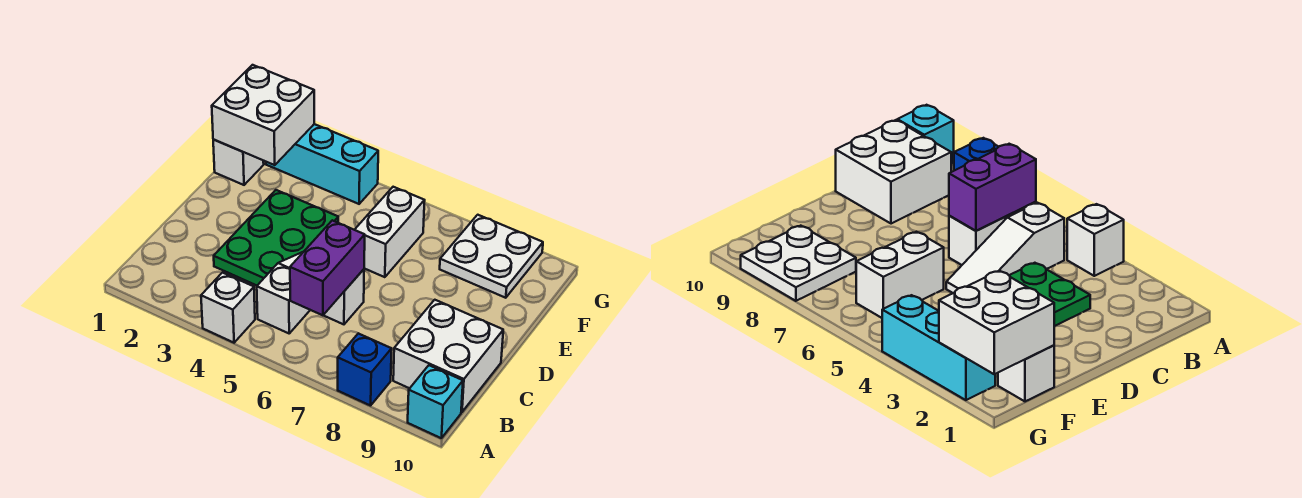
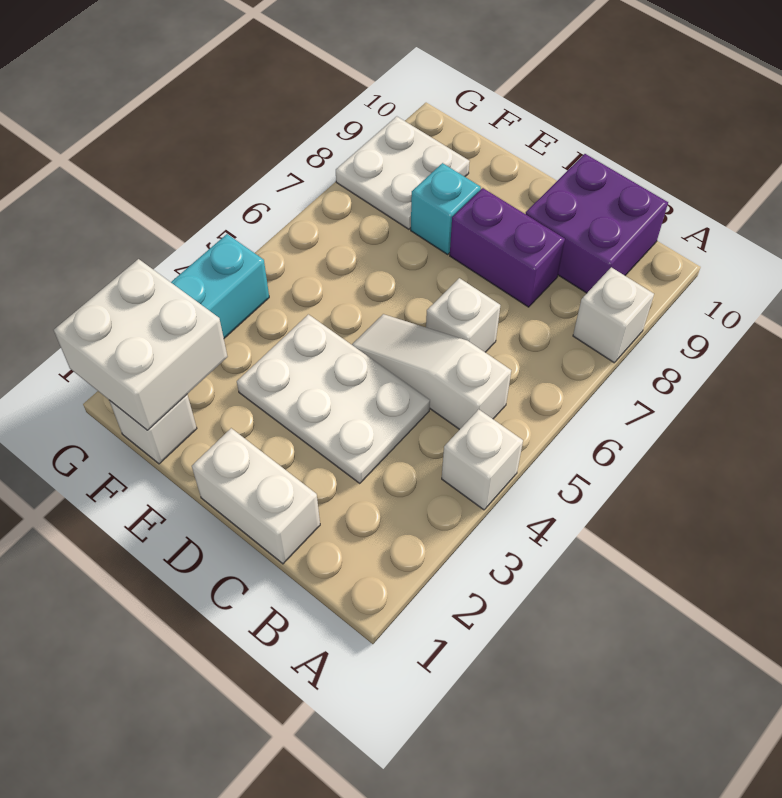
blue 1x1 brick [338,333,392,406] -> white 1x1 brick [573,267,654,363]
cyan 1x1 brick [408,365,463,438] -> cyan 1x1 brick moved to [411,163,481,254]
purple 1x2 brick [290,220,365,315] -> purple 1x2 brick moved to [450,188,565,307]
white 2x2 brick [393,300,503,412] -> purple 2x2 brick [526,154,668,293]
green 2x3 plate [214,190,338,285] -> white 2x3 plate [237,314,430,483]
white 1x2 brick [355,187,425,277] -> white 1x2 brick moved to [192,428,320,564]

